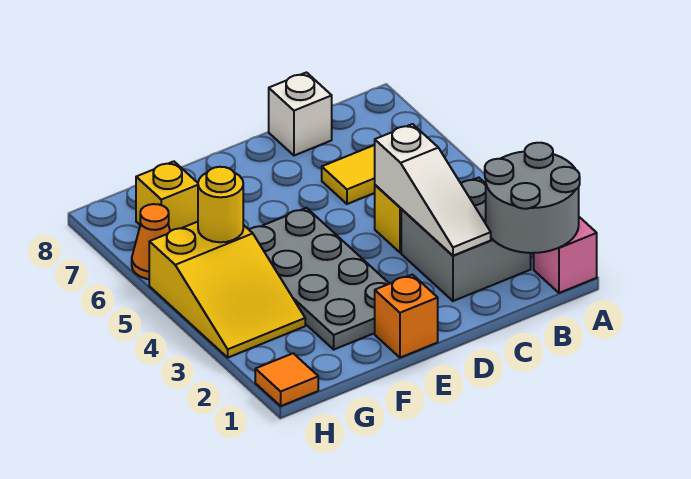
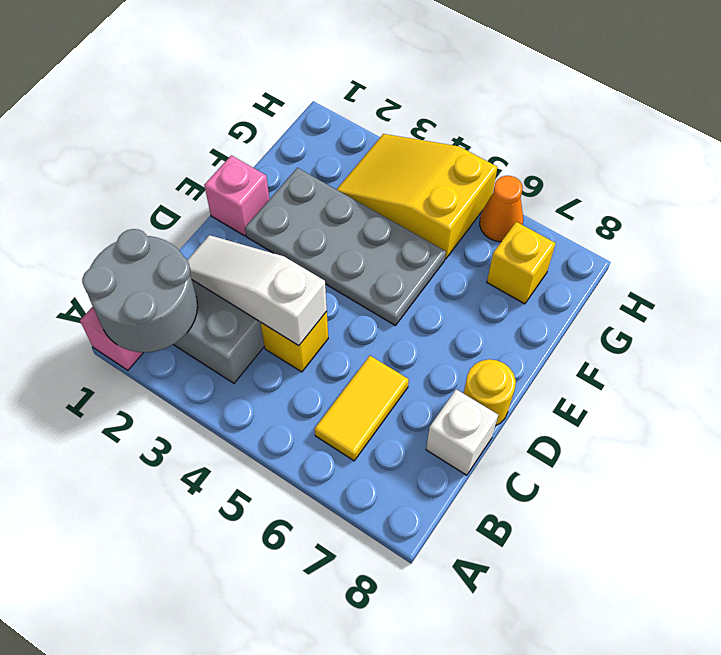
orange 1x1 brick [375,275,438,358] -> pink 1x1 brick [204,155,269,236]
yellow 1x1 round brick [198,167,243,242] -> yellow 1x1 round brick moved to [464,359,516,426]
orange 1x1 tile [255,353,318,406] -> none

